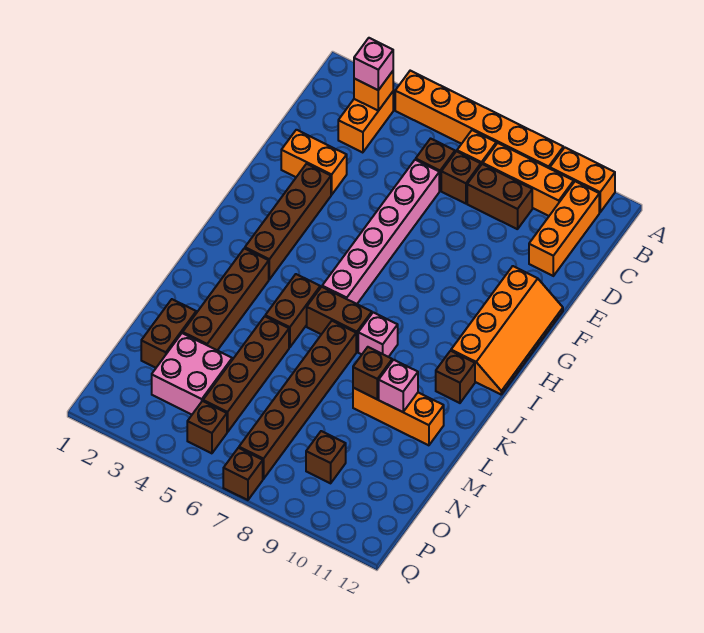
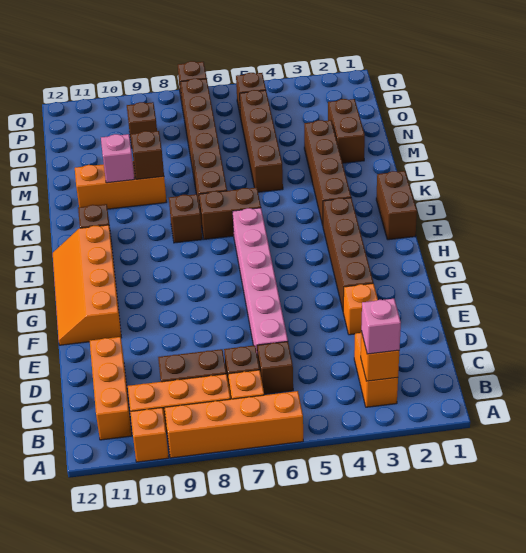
orange 1x6 brick [395,71,563,169] -> orange 1x4 brick [165,391,303,458]
orange 1x2 brick [550,148,615,212] -> orange 1x1 brick [130,408,169,462]
orange 1x2 brick [281,130,347,195] -> orange 1x1 brick [343,283,378,335]
brown 1x2 brick [265,274,320,348] -> brown 1x2 brick moved to [376,171,417,240]
pink 1x1 brick [358,312,398,357] -> brown 1x1 brick [169,194,202,243]
pink 2x2 brick [152,333,232,415] -> none

